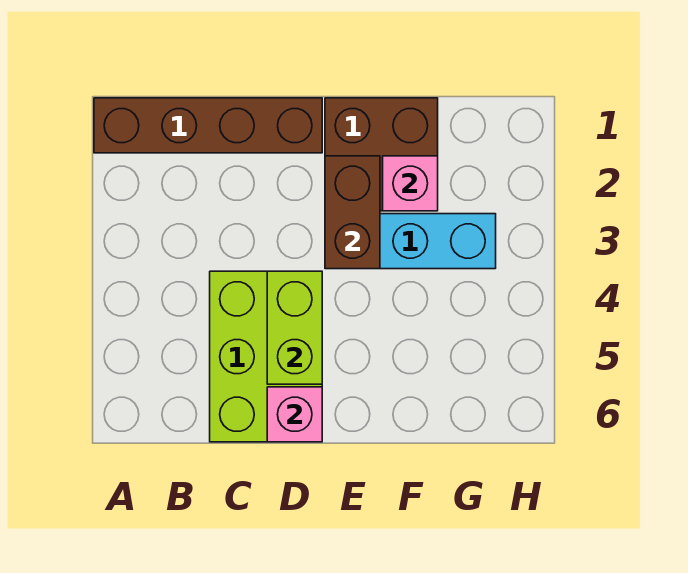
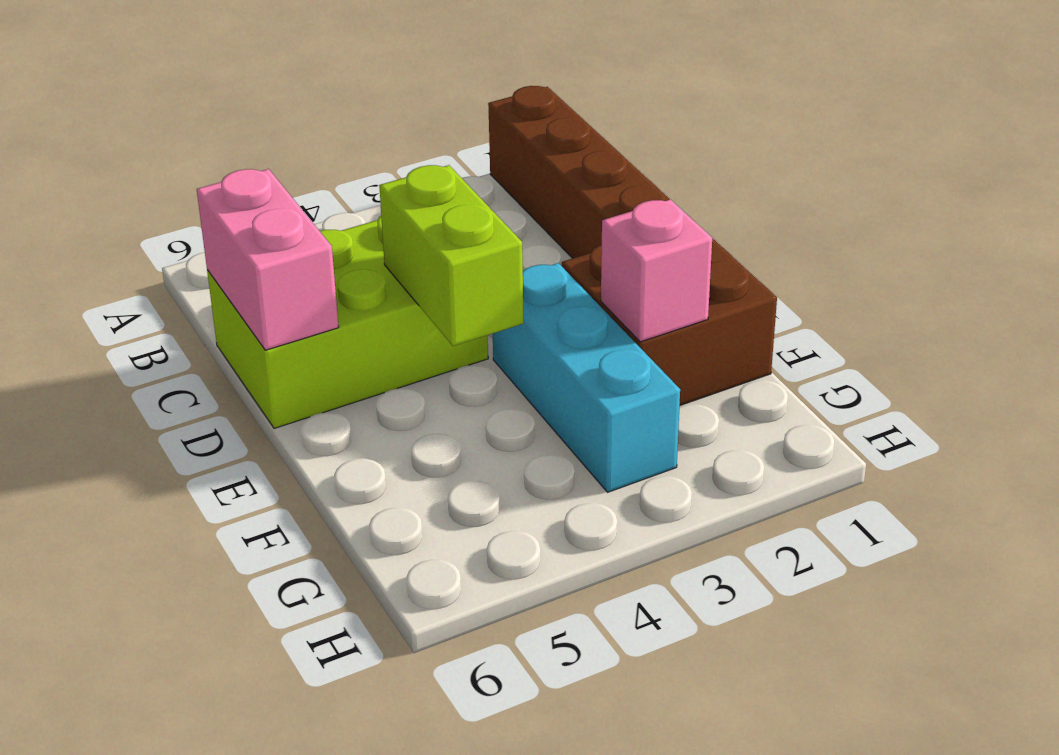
lime 1x2 brick [267,271,322,384] -> lime 1x2 brick turned to [379,165,524,346]
pink 1x1 brick [267,387,322,442] -> pink 1x2 brick [197,169,339,350]
brown 1x2 brick [325,156,380,269] -> none

